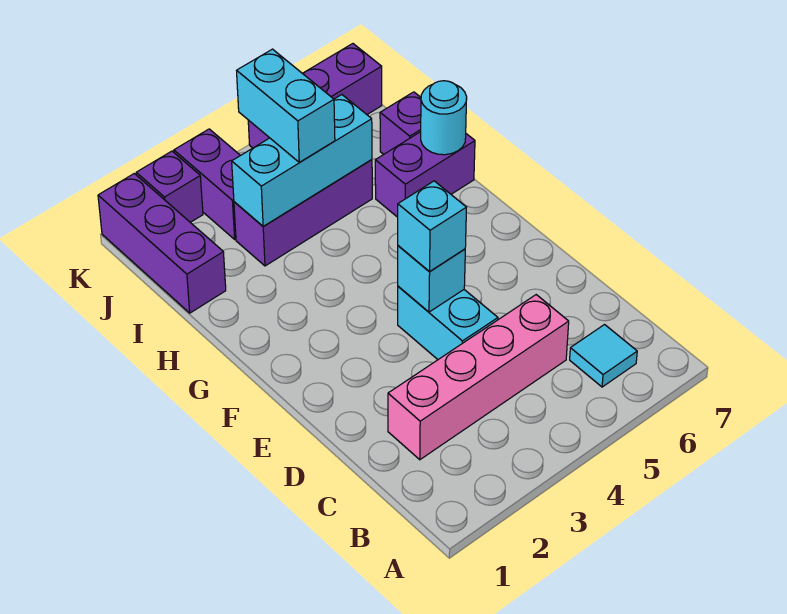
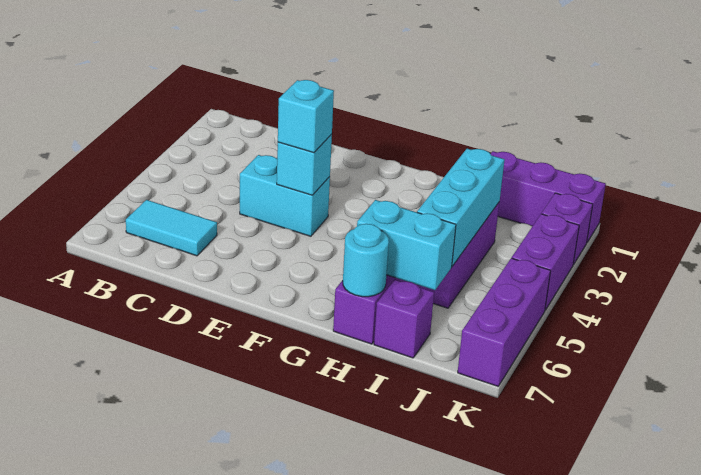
cyan 1x1 tile [570,325,637,387] -> cyan 1x2 tile [126,200,217,256]
pink 1x4 brick [388,295,569,460] -> none
cyan 1x2 brick [237,49,335,162] -> cyan 1x2 brick moved to [357,200,456,290]
purple 1x2 brick [174,129,240,239] -> purple 1x2 brick turned to [512,214,579,310]

